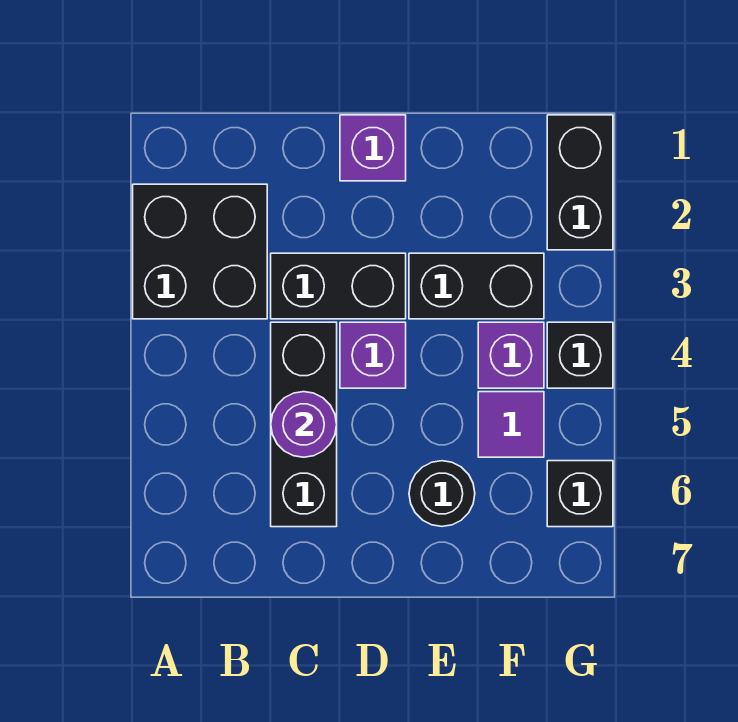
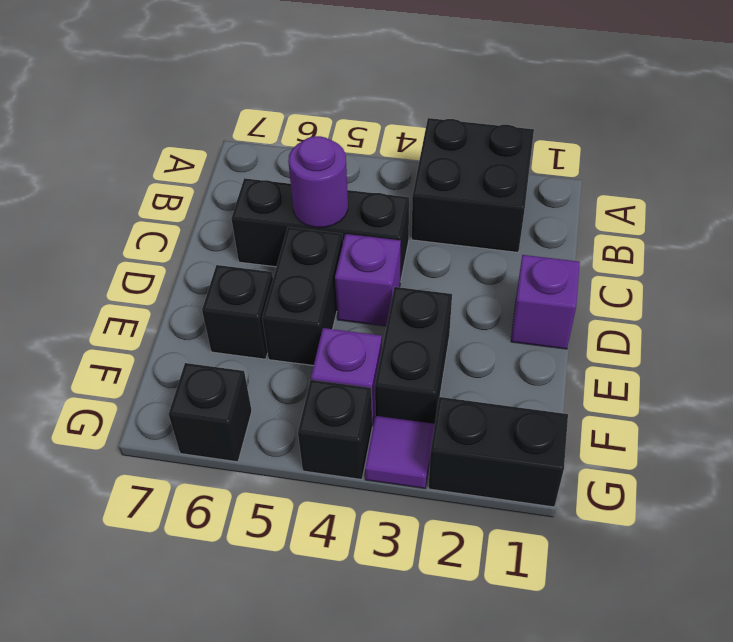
black 1x2 brick [271,253,406,319] -> black 1x2 brick moved to [262,227,343,366]
black 1x1 round brick [409,461,475,526] -> black 1x1 brick [202,265,273,359]
purple 1x1 tile [478,392,544,457] -> purple 1x1 tile moved to [365,416,434,488]

